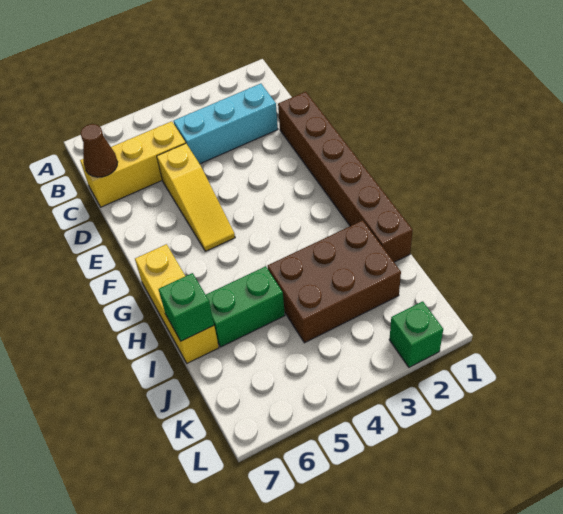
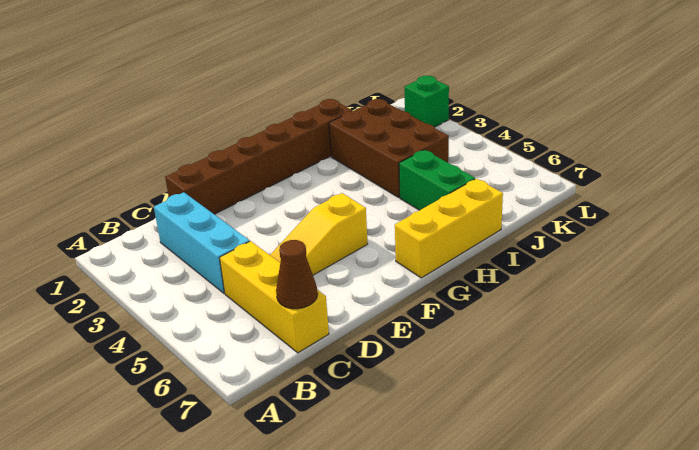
yellow 1x3 slope [157,143,235,251] -> yellow 1x3 slope turned to [270,193,368,275]
green 1x1 brick [158,273,214,341] -> none

